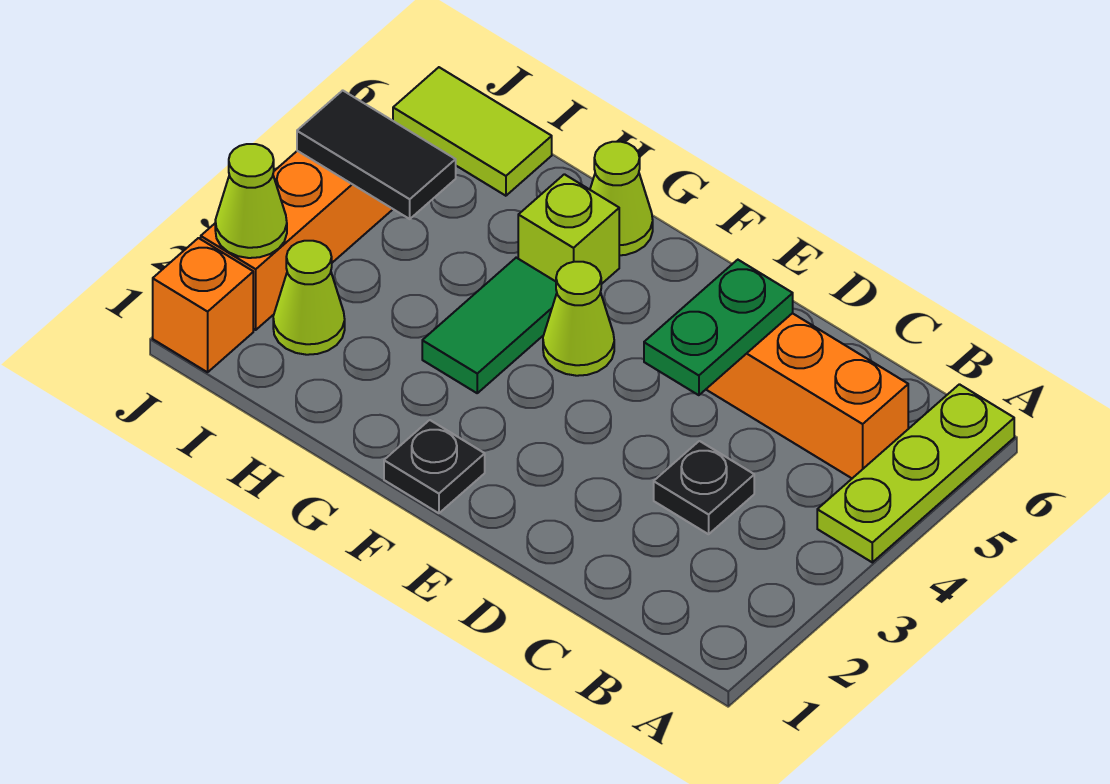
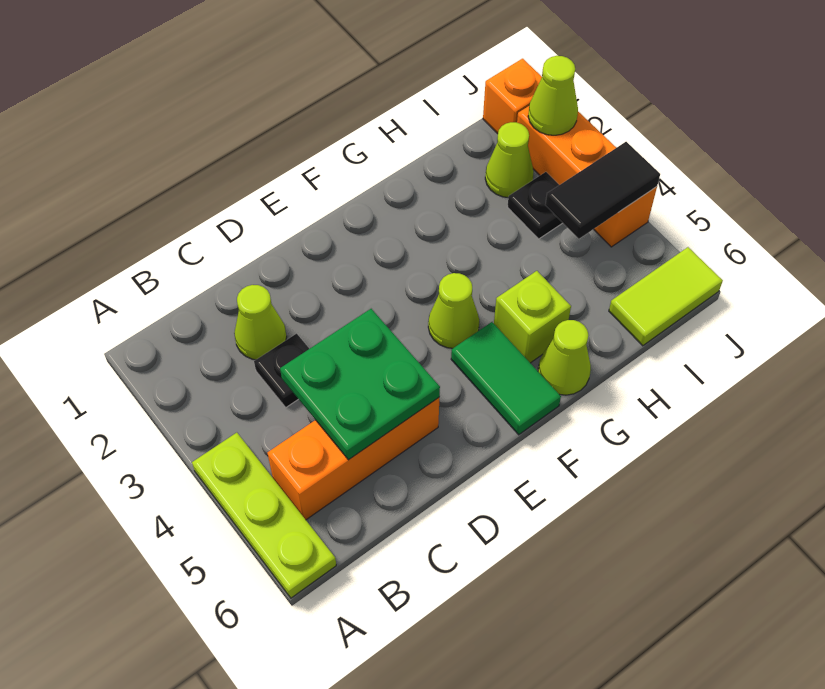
none -> lime 1x1 cone [234,285,287,360]
green 1x2 plate [644,260,793,395] -> green 2x2 plate [280,309,440,460]
black 1x1 plate [384,420,485,513] -> black 1x1 plate moved to [508,172,562,239]
green 1x2 tile [422,258,557,393] -> green 1x2 tile moved to [451,322,561,435]

